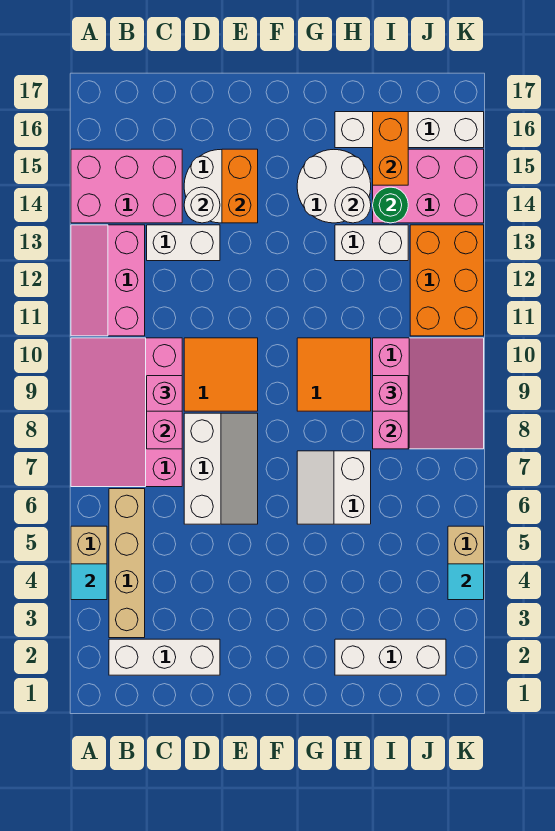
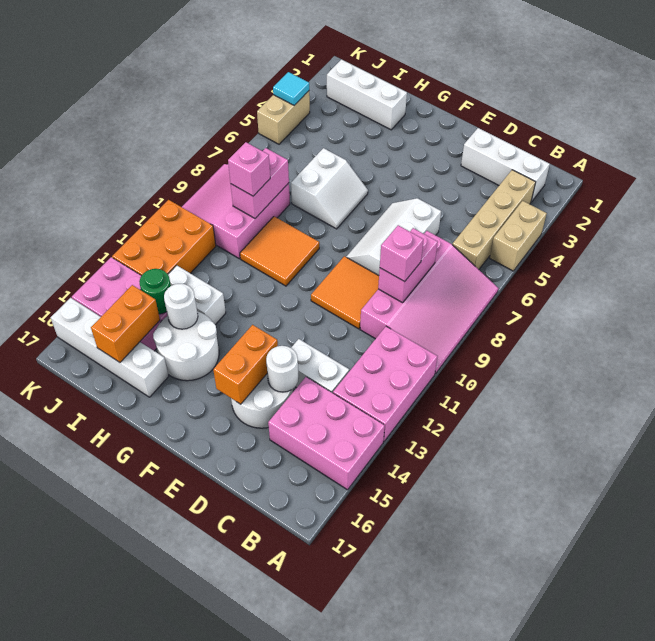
cyan 1x1 tile [71,564,107,600] -> none
pink 2x3 slope [71,225,145,336] -> pink 2x3 brick [333,326,438,442]

